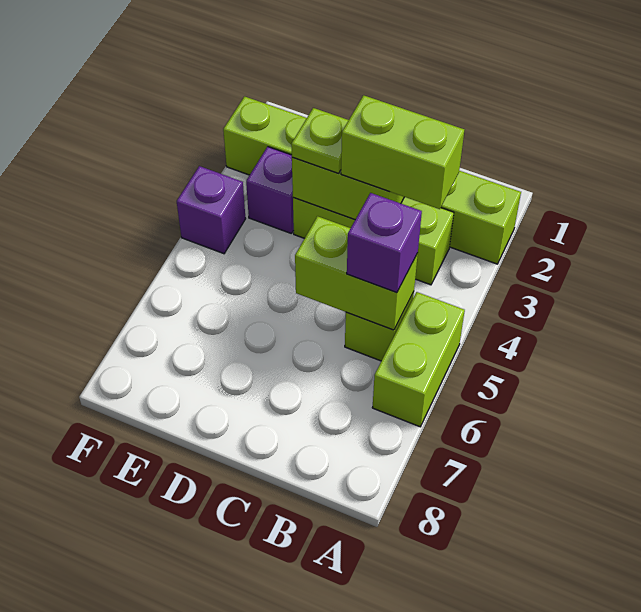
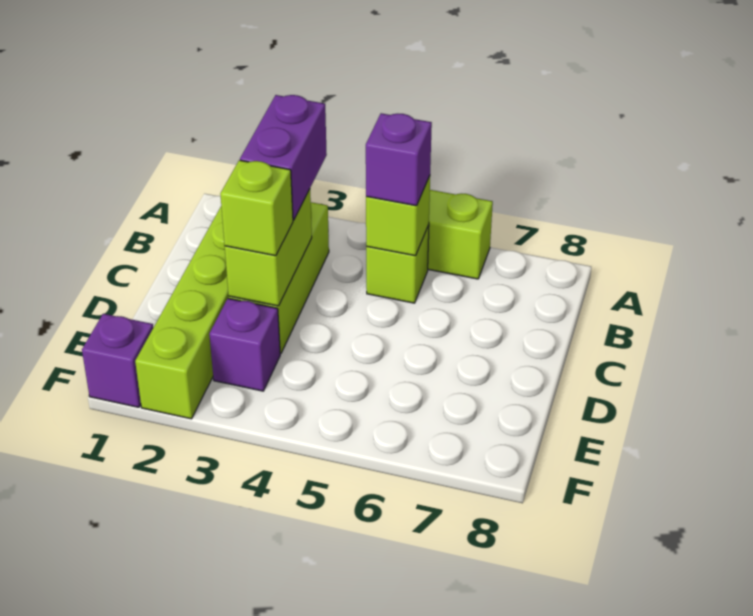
lime 1x2 brick [341,95,464,209] -> purple 1x2 brick [240,95,327,220]
lime 1x2 brick [295,216,418,330] -> lime 1x1 brick [366,176,430,256]
lime 1x1 plate [291,108,349,173] -> lime 1x1 brick [220,160,293,256]
purple 1x1 brick [177,166,246,254] -> purple 1x1 brick moved to [82,314,153,407]

